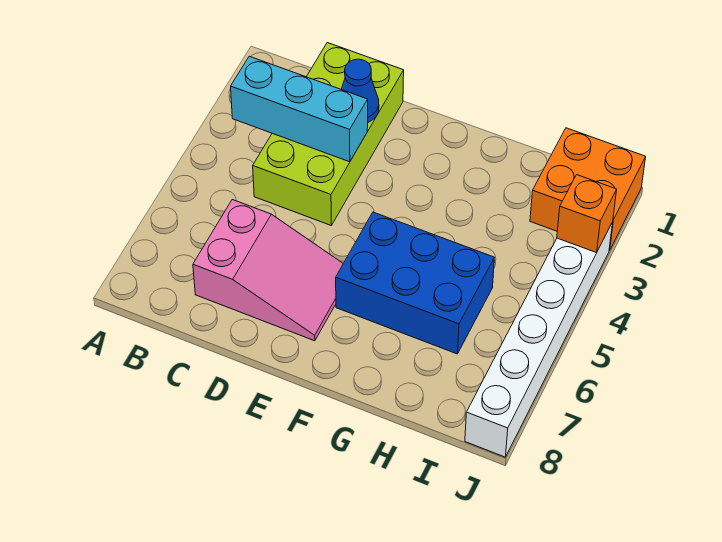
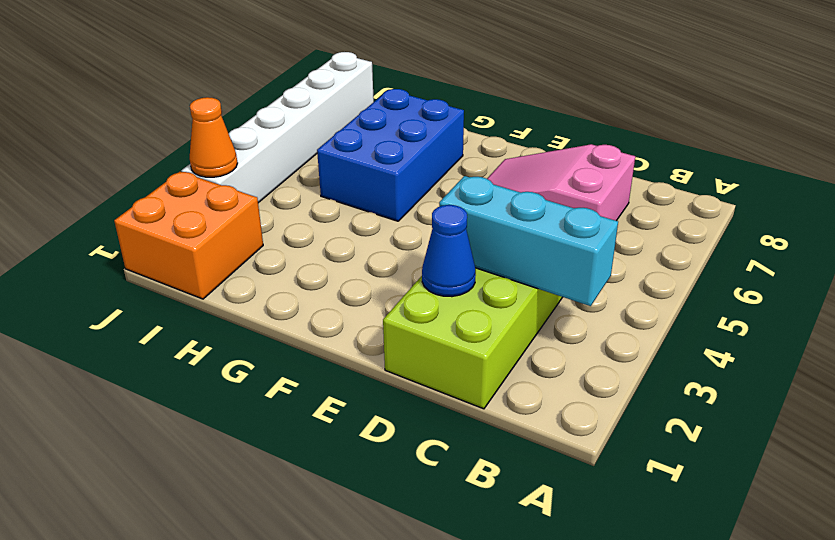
blue 2x3 brick [336,212,494,354] -> blue 2x3 brick turned to [317,89,464,221]
orange 1x1 brick [557,175,617,253] -> orange 1x1 cone [190,97,237,177]

